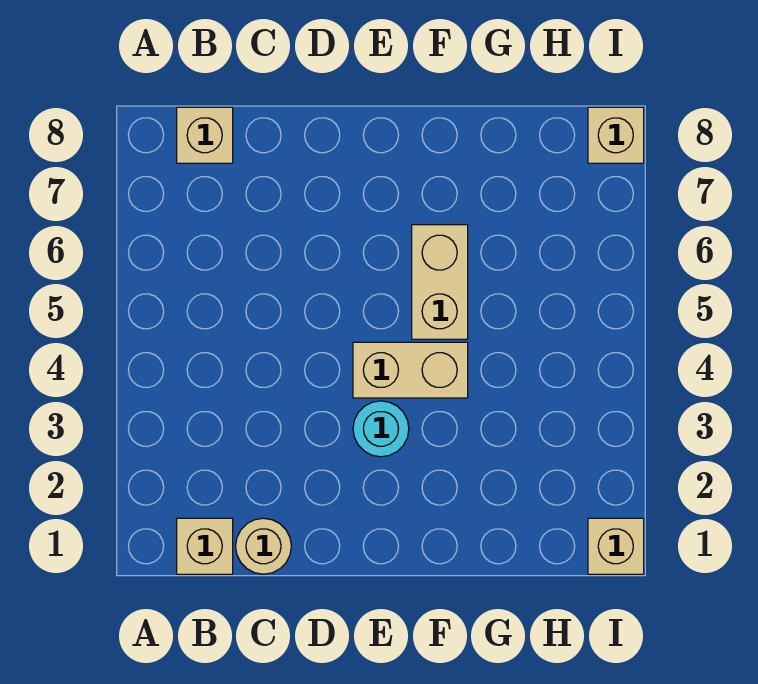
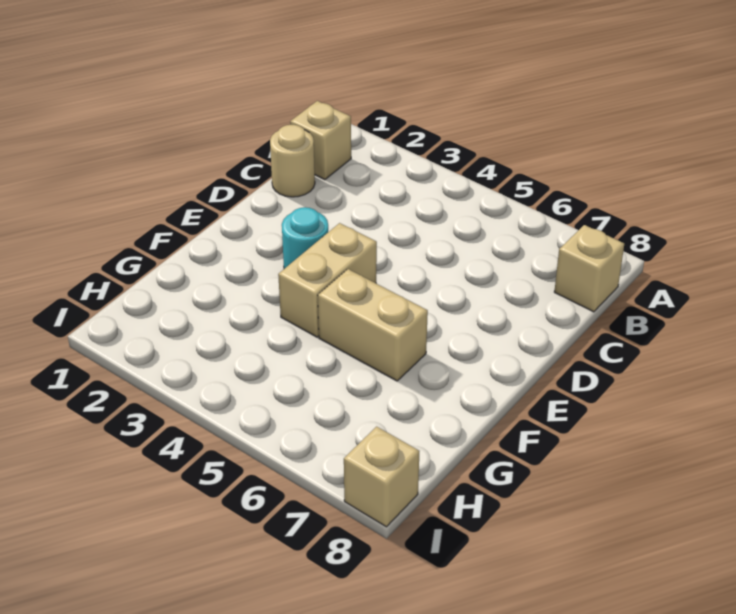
tan 1x1 brick [588,518,644,574] -> none

